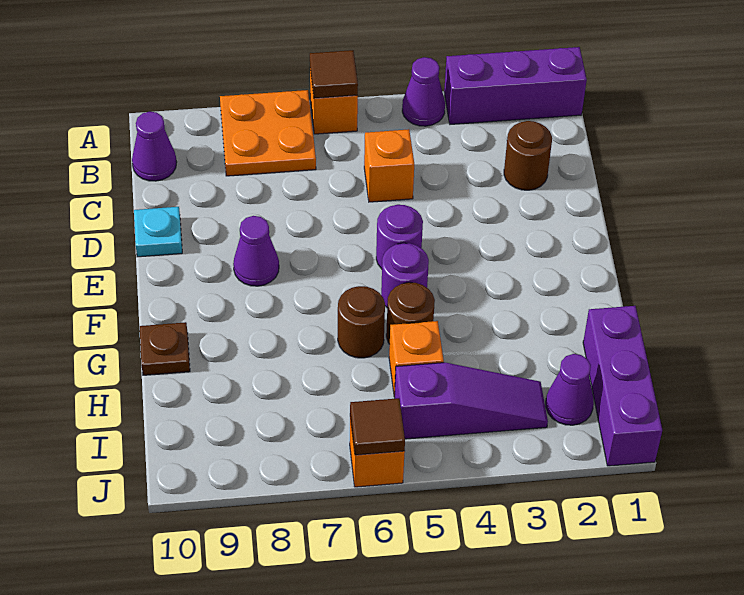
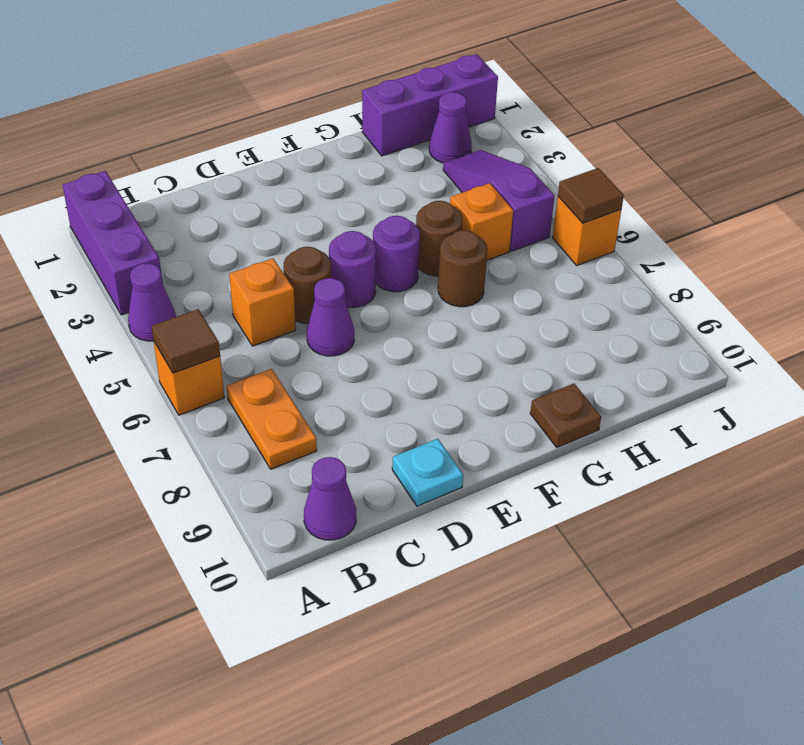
orange 2x2 plate [220,90,316,176] -> orange 1x2 plate [227,369,317,469]
brown 1x1 round brick [504,121,552,190] -> brown 1x1 round brick moved to [283,247,331,324]
purple 1x1 cone [233,216,279,286] -> purple 1x1 cone moved to [307,278,354,356]

